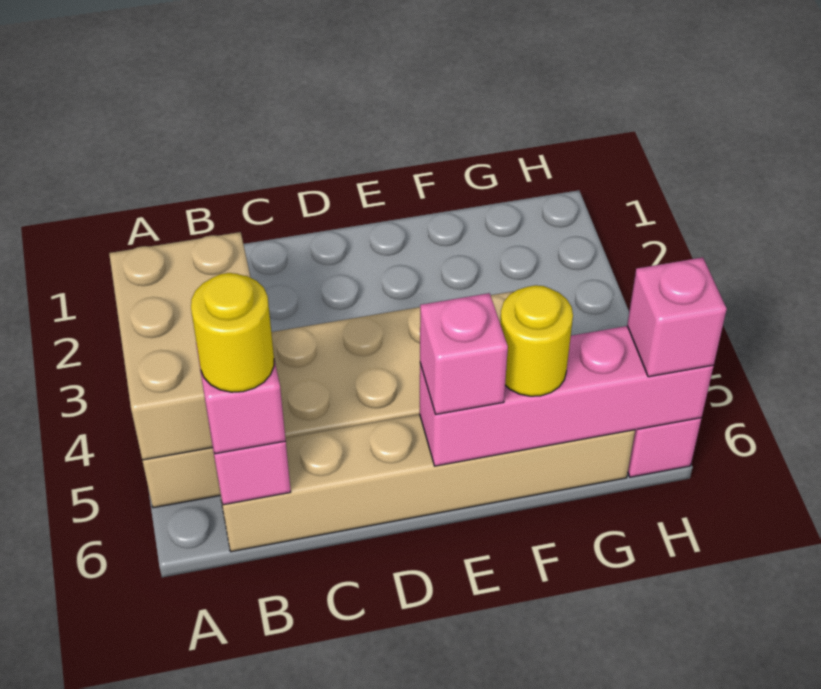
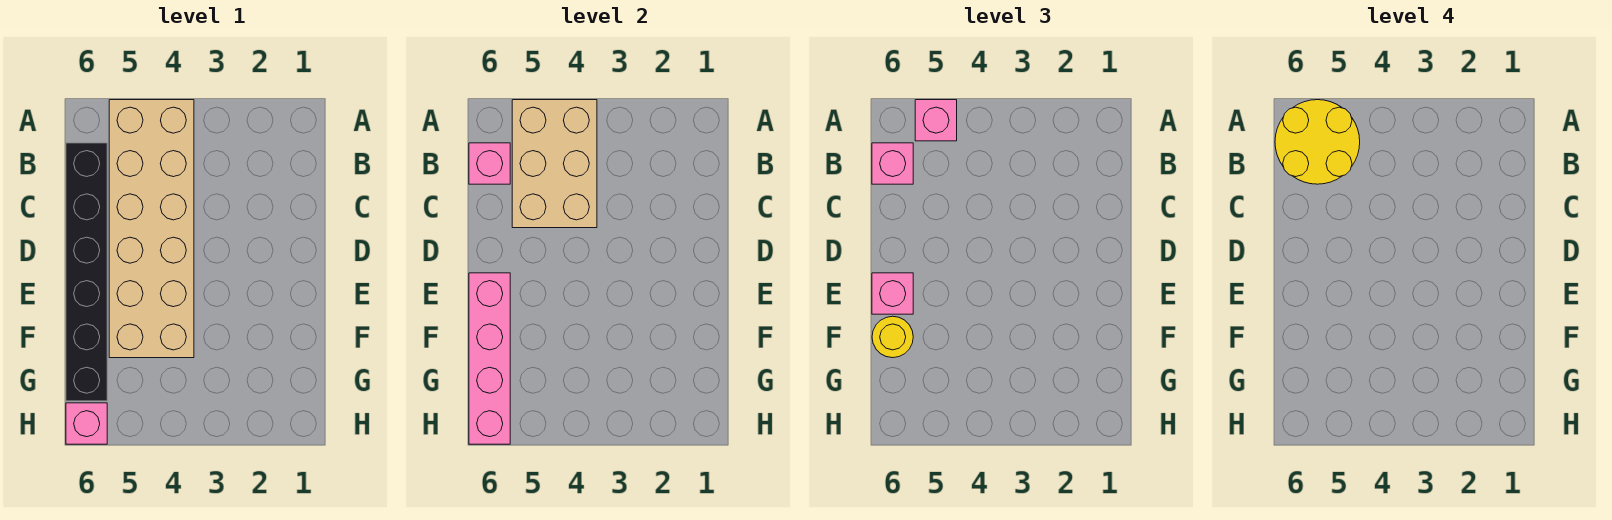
tan 2x3 brick [109,232,251,460] -> tan 2x3 brick turned to [512,100,597,228]
tan 1x6 brick [214,414,635,552] -> black 1x6 brick [66,143,107,401]
yellow 1x1 round brick [191,273,274,392] -> yellow 2x2 round brick [1275,100,1360,184]
pink 1x1 brick [627,257,727,377] -> pink 1x1 brick moved to [915,100,957,141]

